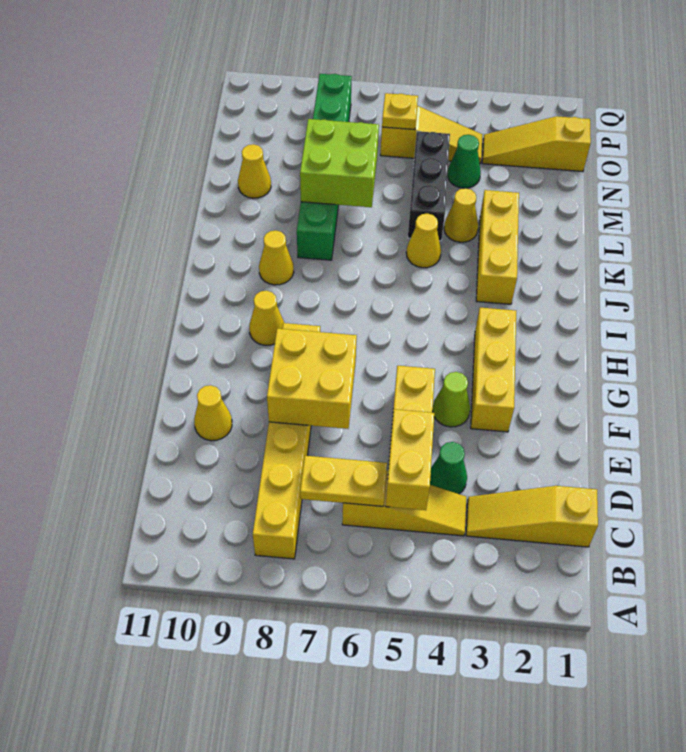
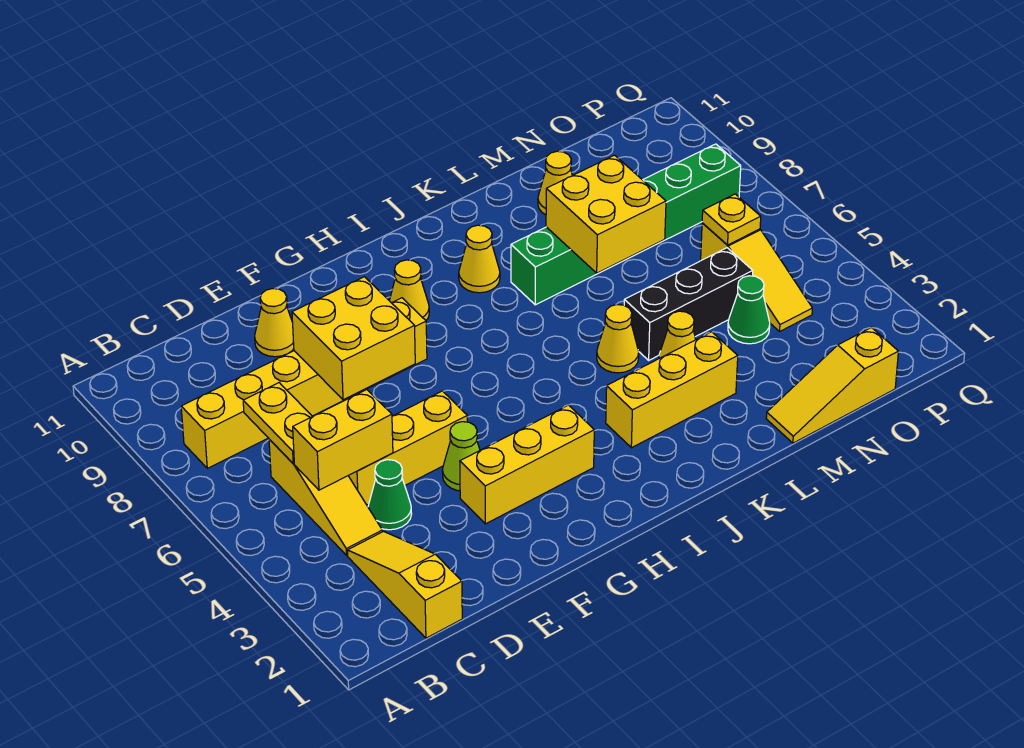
lime 2x2 brick [300,119,379,207] -> yellow 2x2 brick [546,155,666,273]
yellow 1x3 slope [482,116,591,172] -> yellow 1x3 slope turned to [766,328,898,443]

